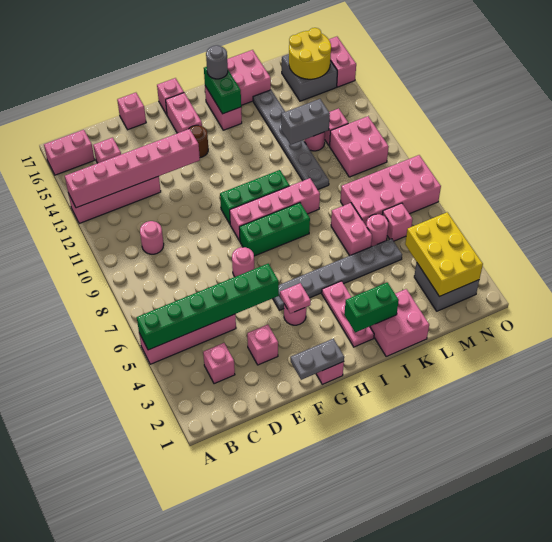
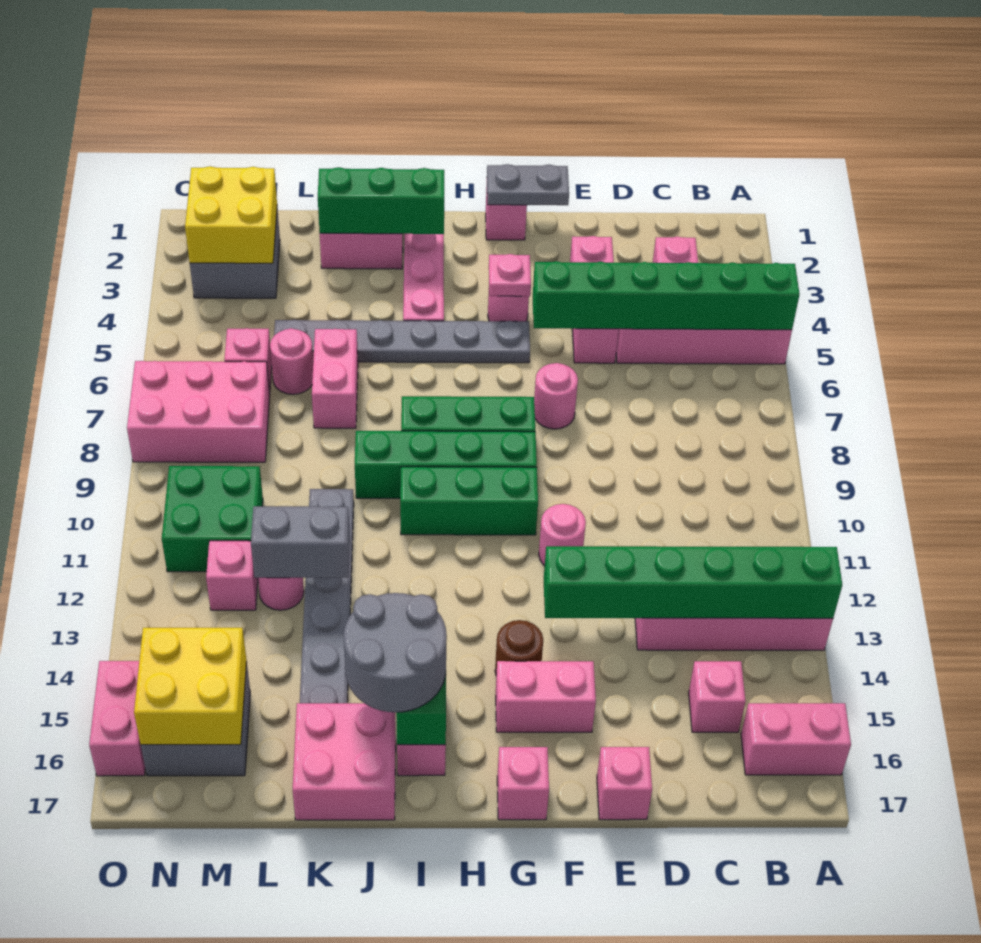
pink 1x6 brick [65,129,200,208] -> green 1x6 brick [544,546,842,618]
pink 1x1 round brick [140,221,164,254] -> pink 1x1 round brick moved to [539,504,586,566]
pink 1x1 brick [247,324,278,365] -> pink 1x3 brick [570,236,619,363]
pink 1x4 brick [230,178,320,241] -> green 1x4 brick [355,431,537,498]
pink 1x2 brick [166,93,202,133] -> pink 1x2 brick turned to [496,661,596,732]
green 1x2 brick [344,282,399,333] -> green 1x3 brick [318,167,444,234]
grey 1x1 round brick [206,45,228,79] -> grey 2x2 round brick [344,593,447,713]
pink 2x4 brick [340,155,441,225] -> pink 2x3 brick [127,361,270,462]
yellow 2x3 brick [405,212,483,297] -> yellow 2x2 brick [185,166,277,263]
pink 2x2 brick [330,116,389,177] -> green 2x2 brick [162,466,263,572]
yellow 2x2 round brick [289,28,331,79] -> yellow 2x2 brick [134,628,247,745]

